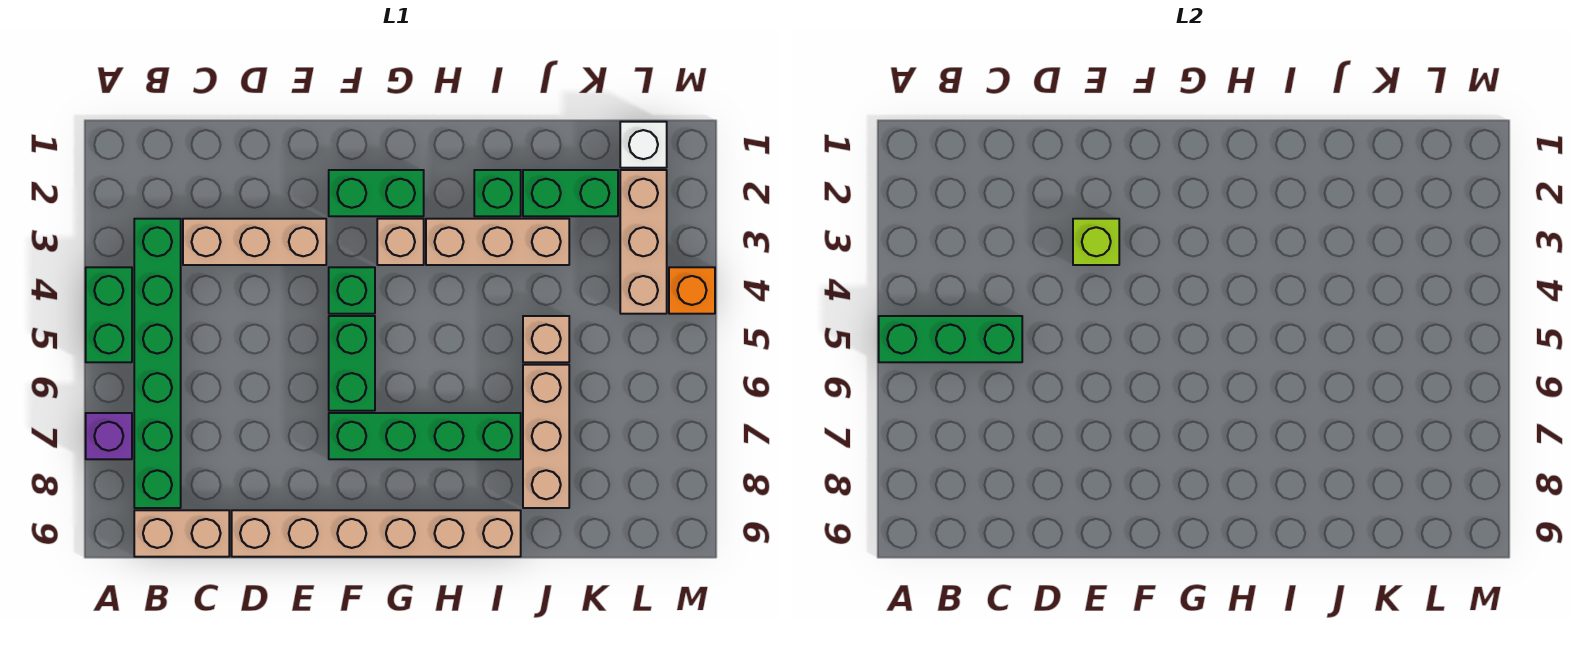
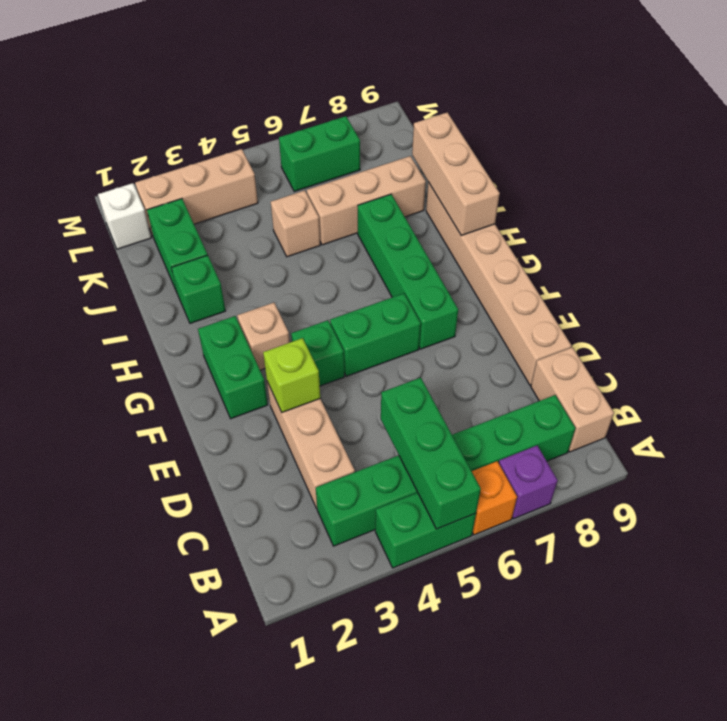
tan 1x3 brick [426,219,569,265] -> tan 1x3 brick moved to [412,112,500,235]
none -> green 1x2 brick [279,116,360,192]
orange 1x1 brick [669,267,715,314] -> orange 1x1 brick moved to [472,461,517,535]

